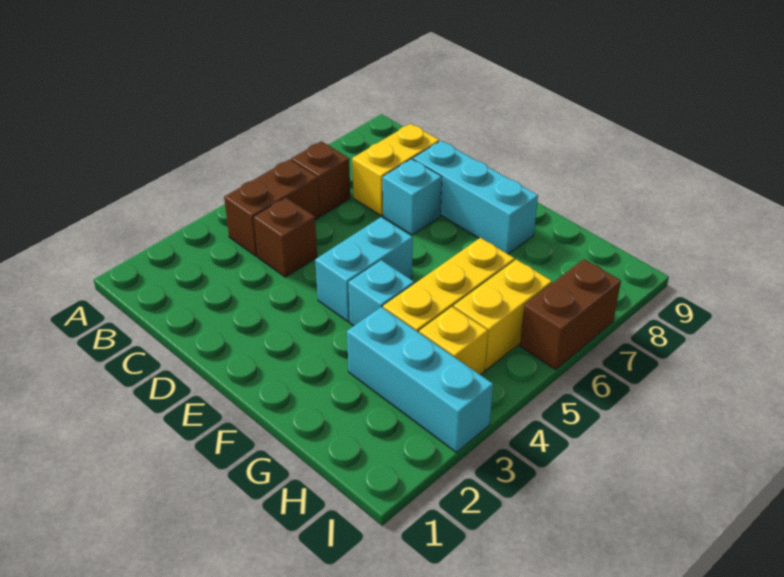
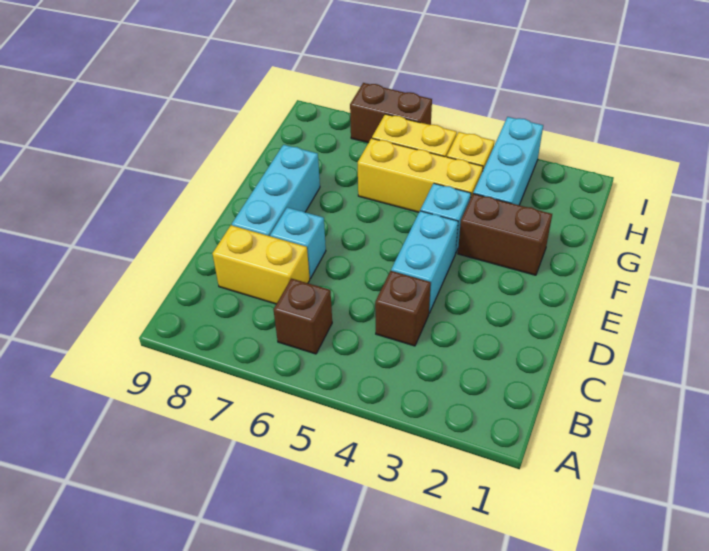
brown 1x2 brick [224,159,320,256] -> brown 1x2 brick moved to [458,194,552,275]
cyan 1x2 brick [315,217,413,322] -> cyan 1x2 brick turned to [391,211,458,313]

